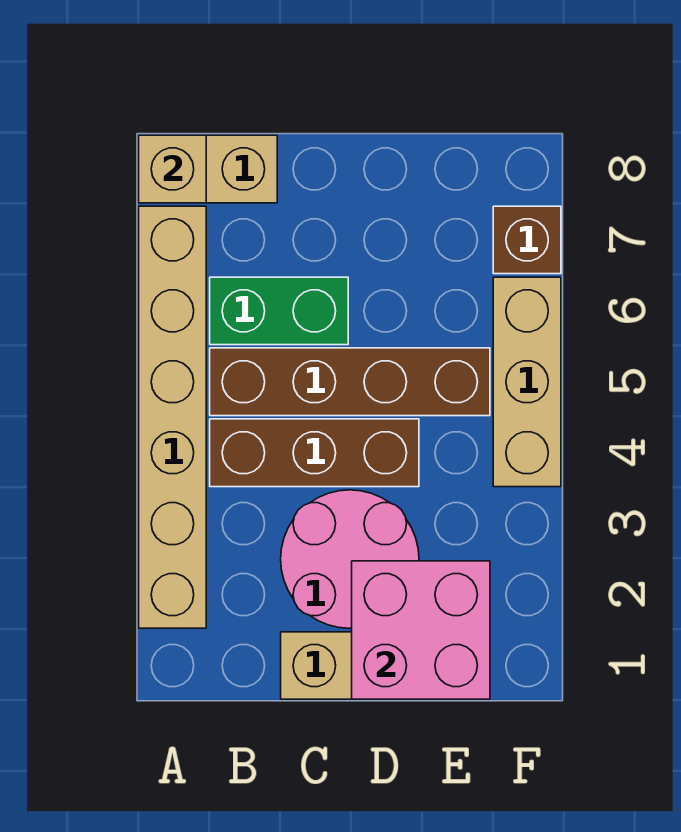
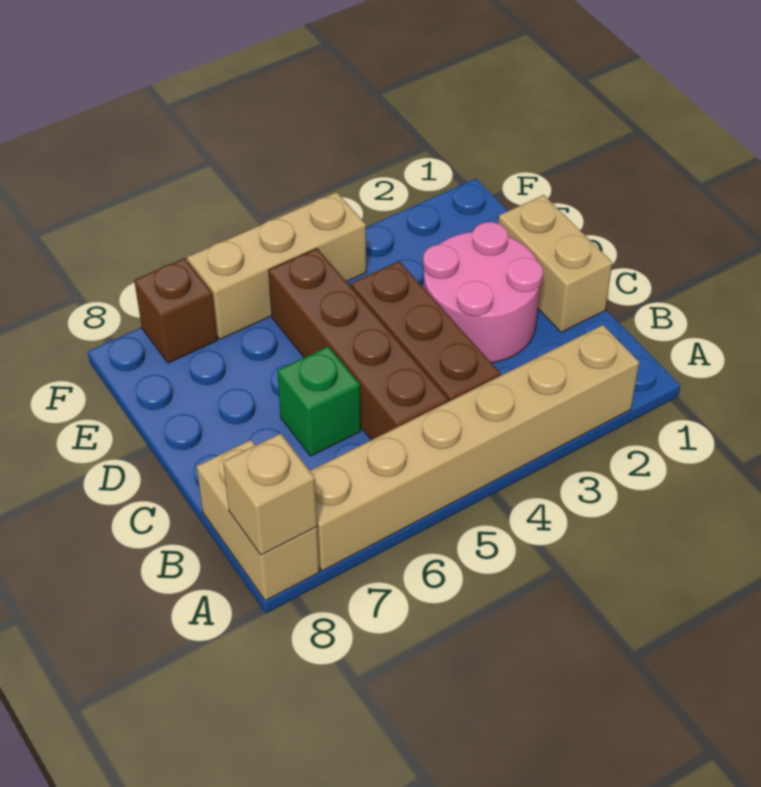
green 1x2 brick [210,277,348,345] -> green 1x1 brick [277,346,361,456]
pink 2x2 brick [352,561,490,699] -> none

